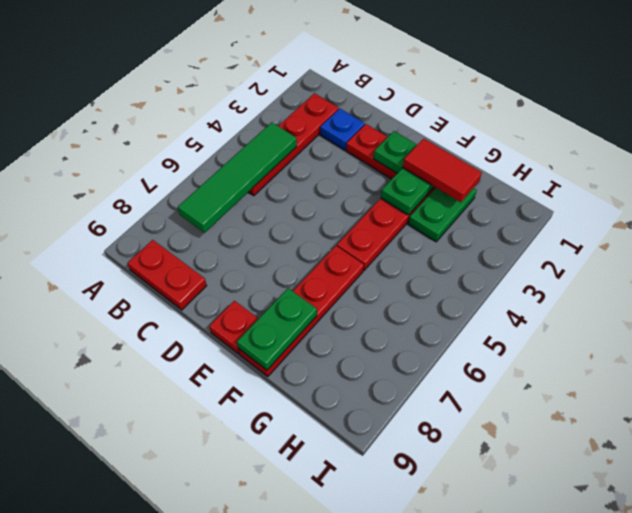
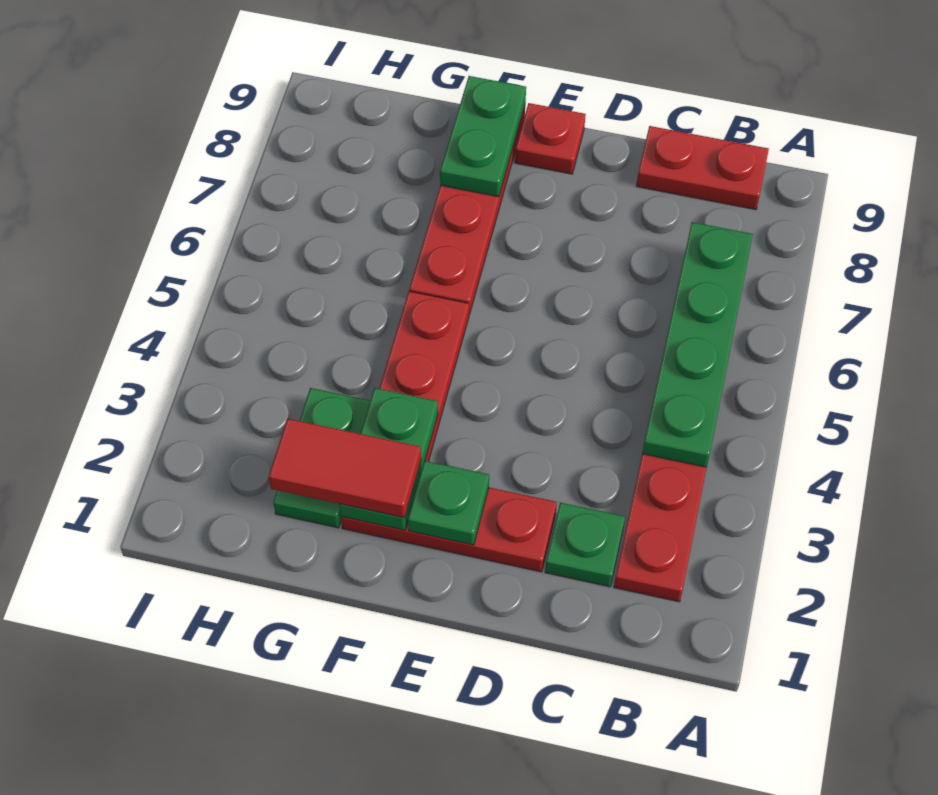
green 1x4 tile [178,122,297,233] -> green 1x4 plate [642,222,753,467]
blue 1x1 plate [320,109,365,150] -> green 1x1 plate [545,503,625,587]

